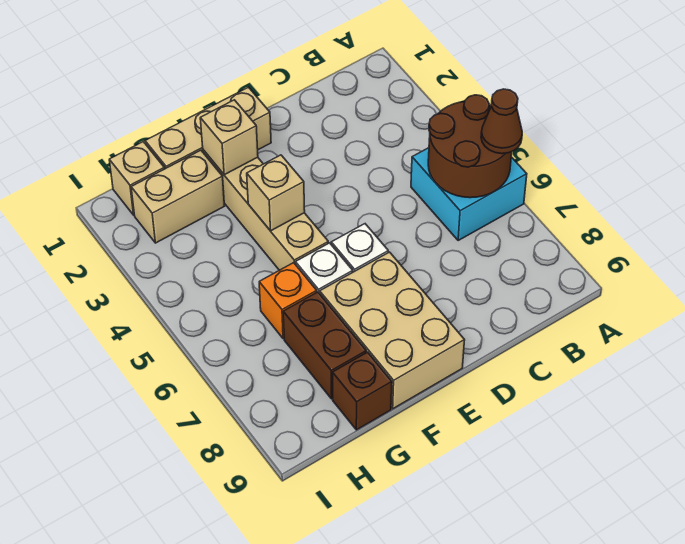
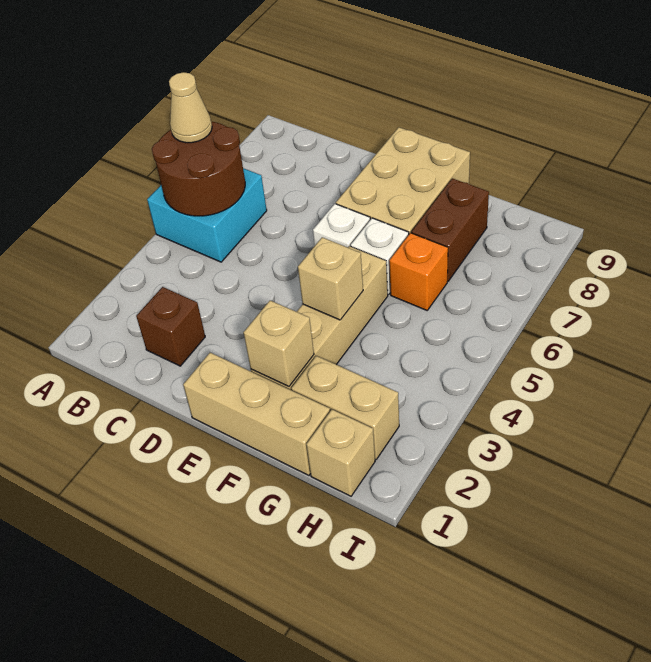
brown 1x1 cone [481,89,522,154] -> tan 1x1 cone [169,72,212,143]
brown 1x1 brick [333,352,392,430] -> brown 1x1 brick moved to [136,287,205,366]

